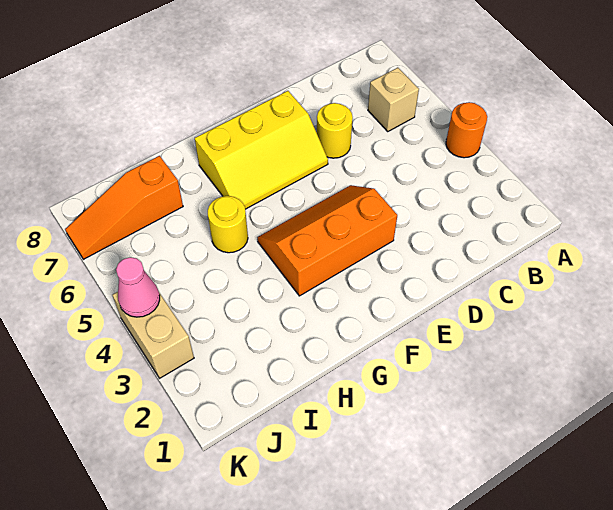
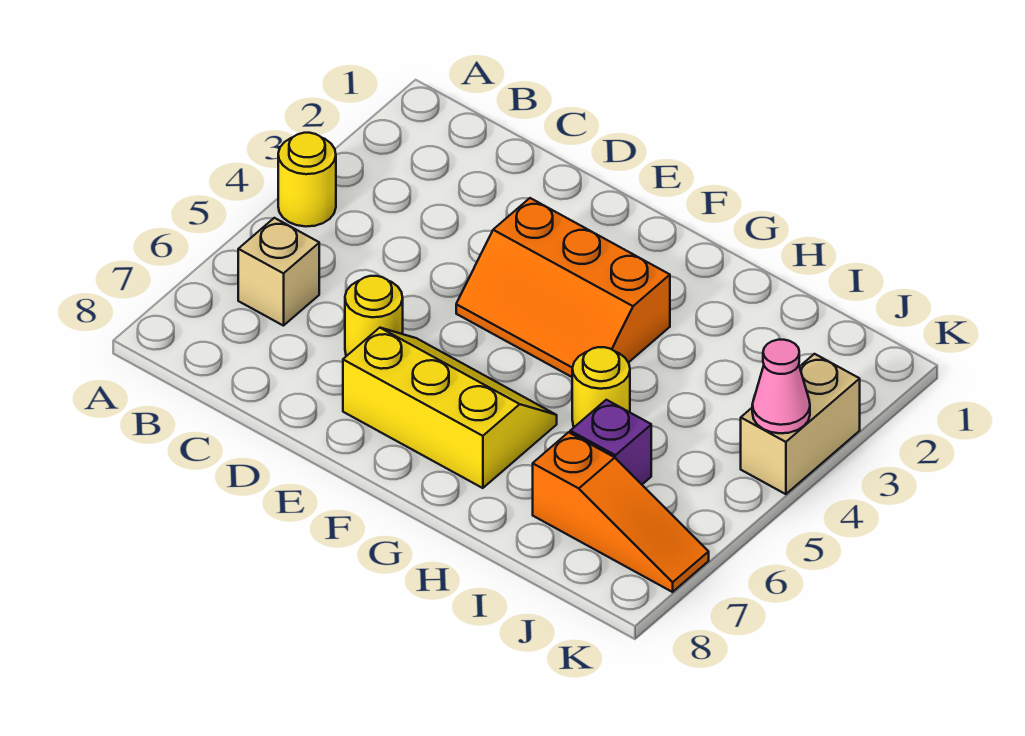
orange 1x1 round brick [446,102,487,158] -> yellow 1x1 round brick [278,133,336,227]
none -> purple 1x1 brick [570,400,651,484]

